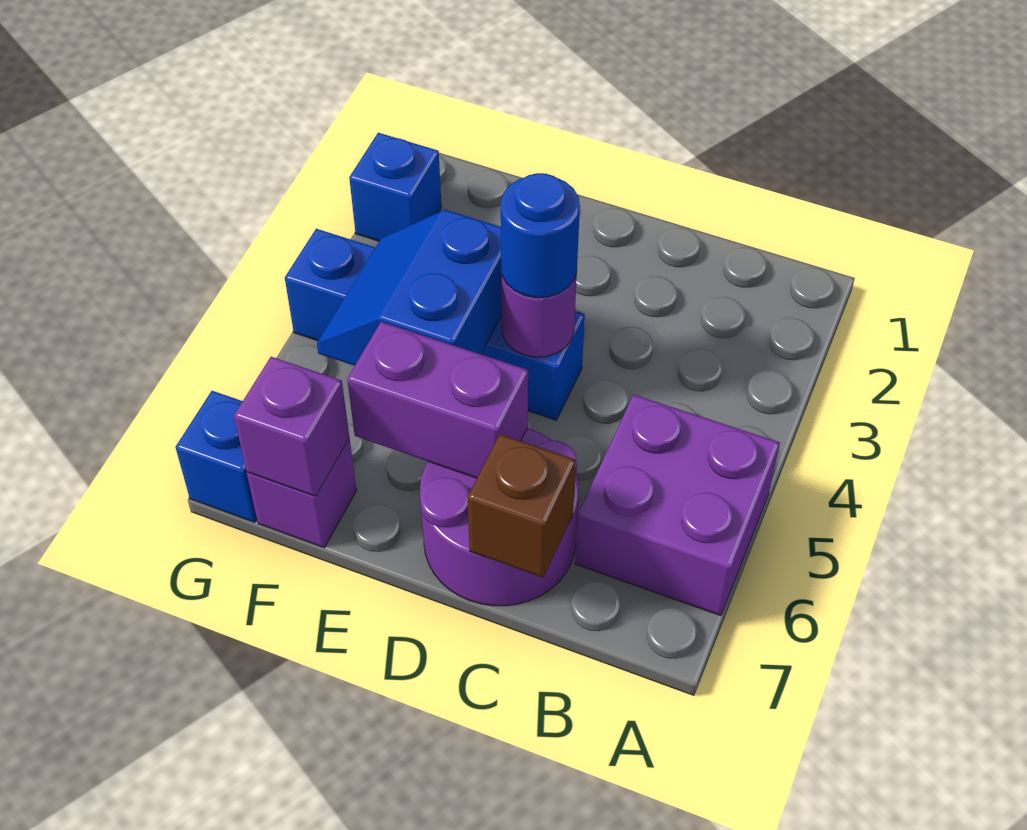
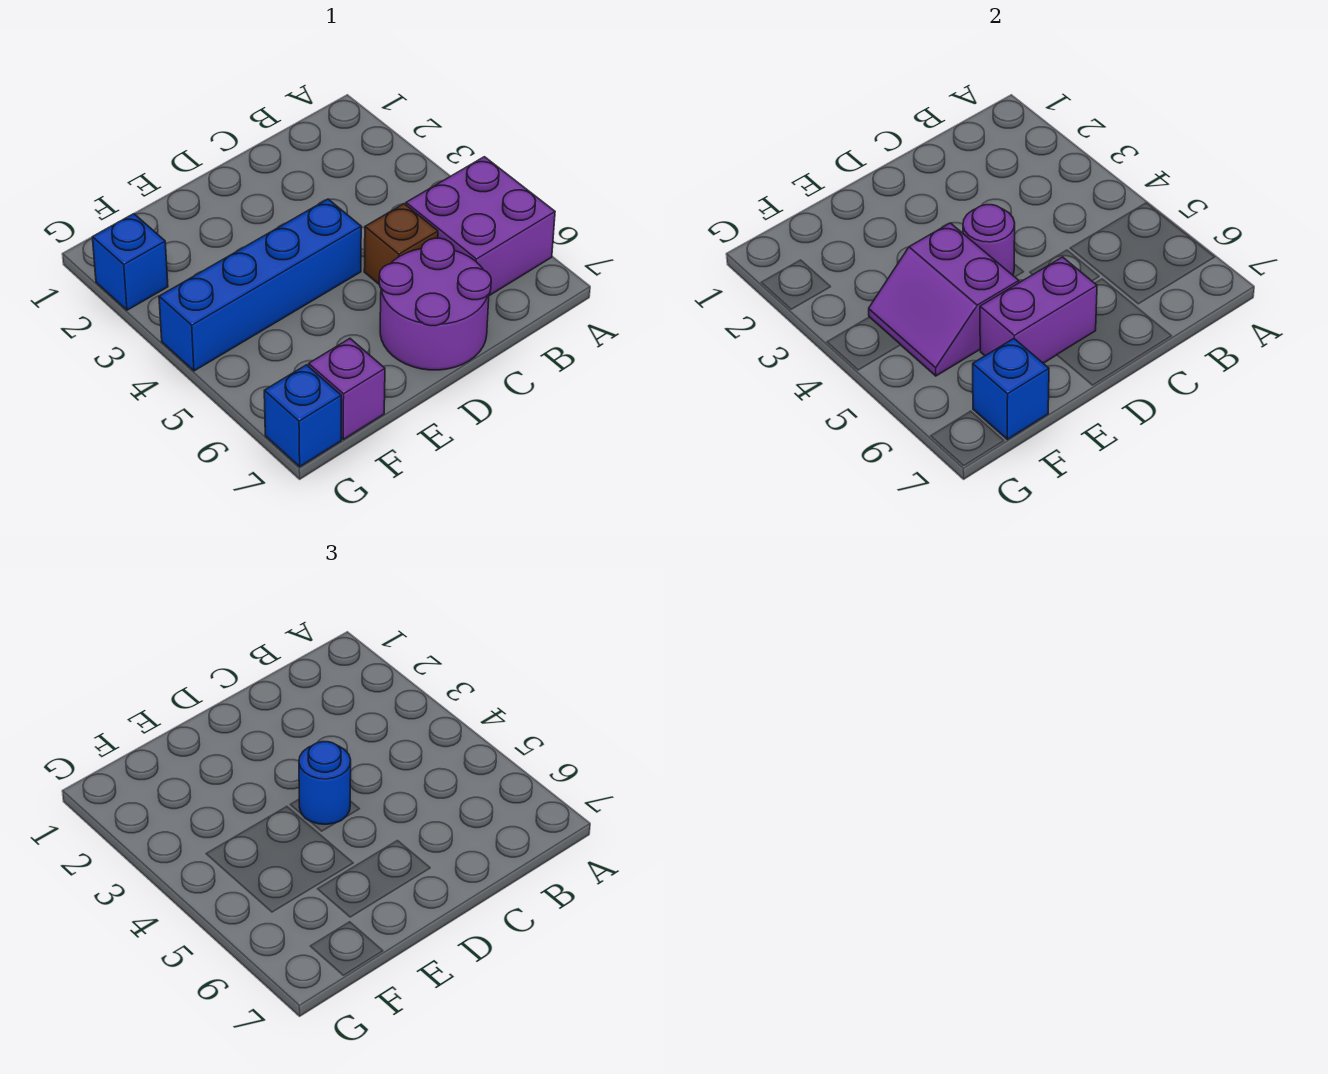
brown 1x1 brick [467,434,576,578] -> brown 1x1 brick moved to [364,204,438,285]
blue 2x2 slope [317,210,502,366] -> purple 2x2 slope [869,223,1019,376]
purple 1x1 brick [234,357,349,496] -> blue 1x1 brick [973,339,1049,439]

